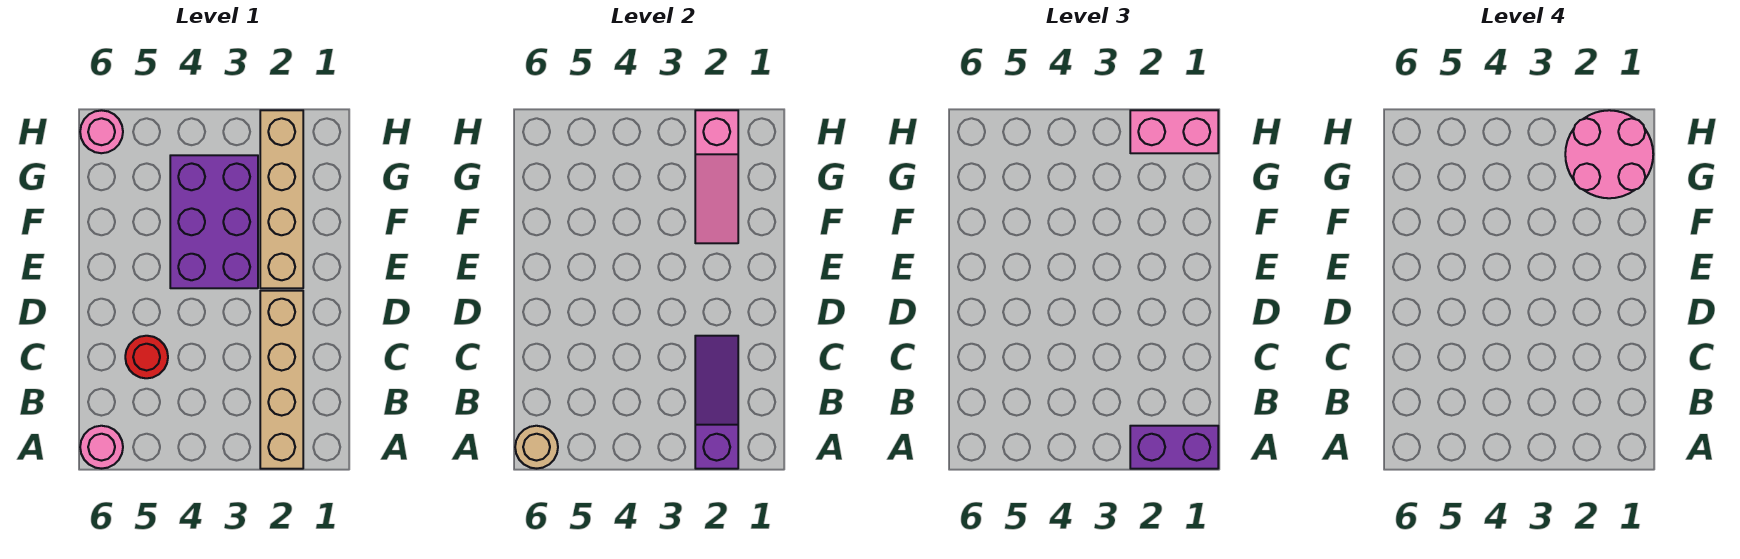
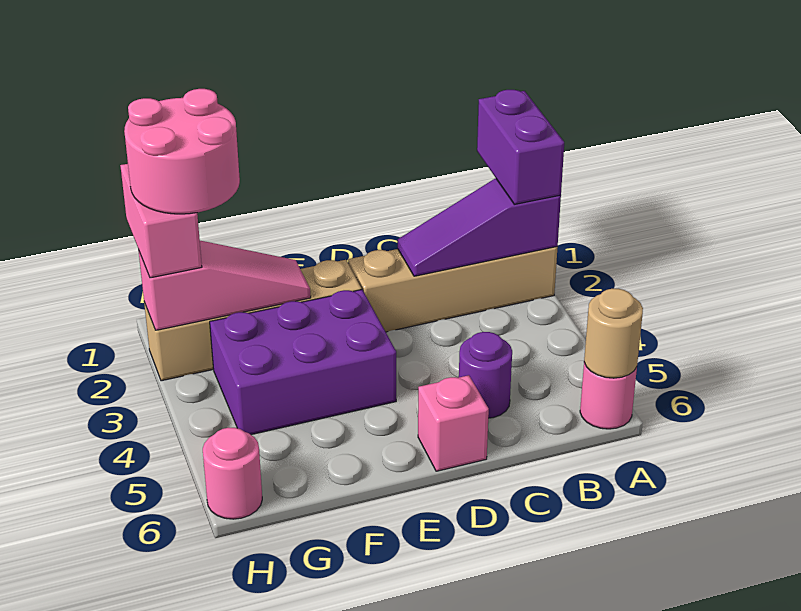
red 1x1 round brick [125,336,168,378] -> purple 1x1 round brick [459,332,512,418]
none -> pink 1x1 brick [418,375,489,471]

